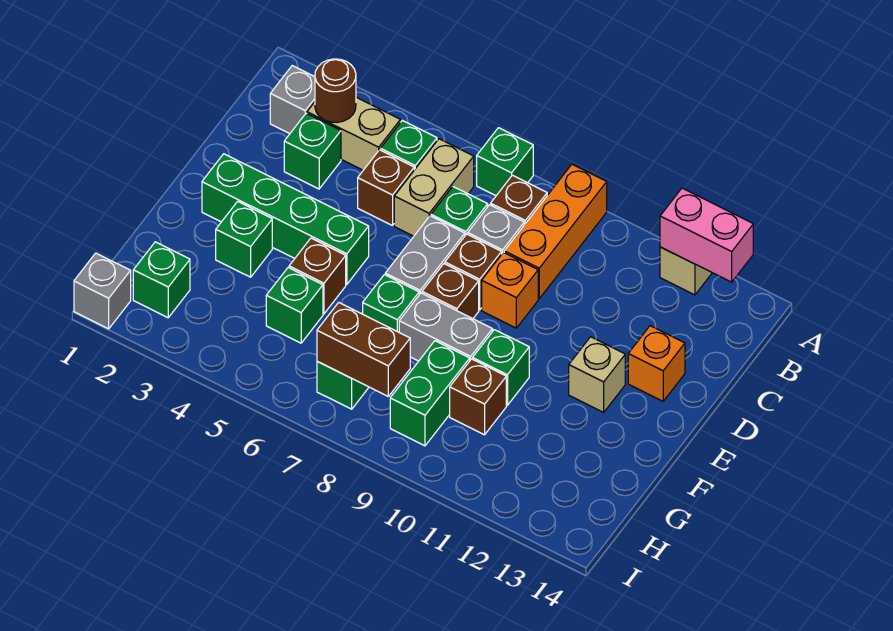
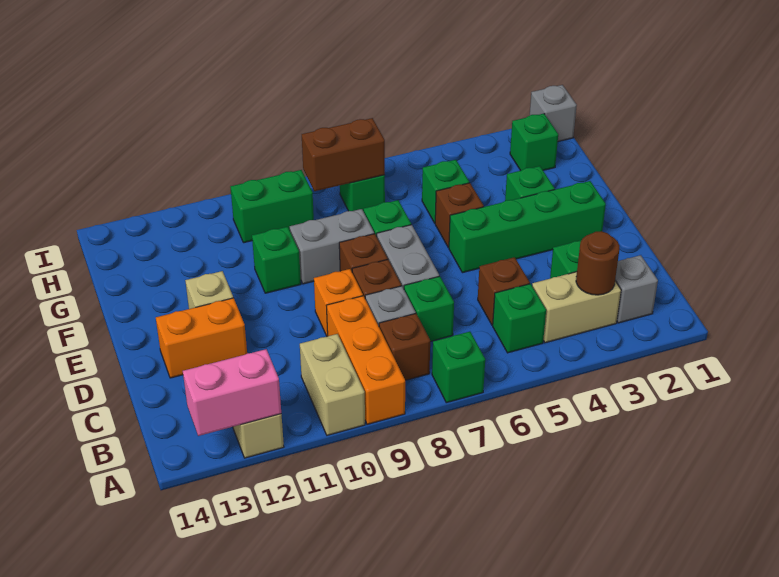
tan 1x2 brick [394,139,474,236] -> tan 1x2 brick moved to [300,334,365,435]
orange 1x1 brick [628,326,685,401] -> orange 1x2 brick [156,298,247,378]
green 1x2 brick [390,341,470,446] -> green 1x2 brick turned to [230,170,314,243]
brown 1x1 brick [450,359,506,435] -> none

